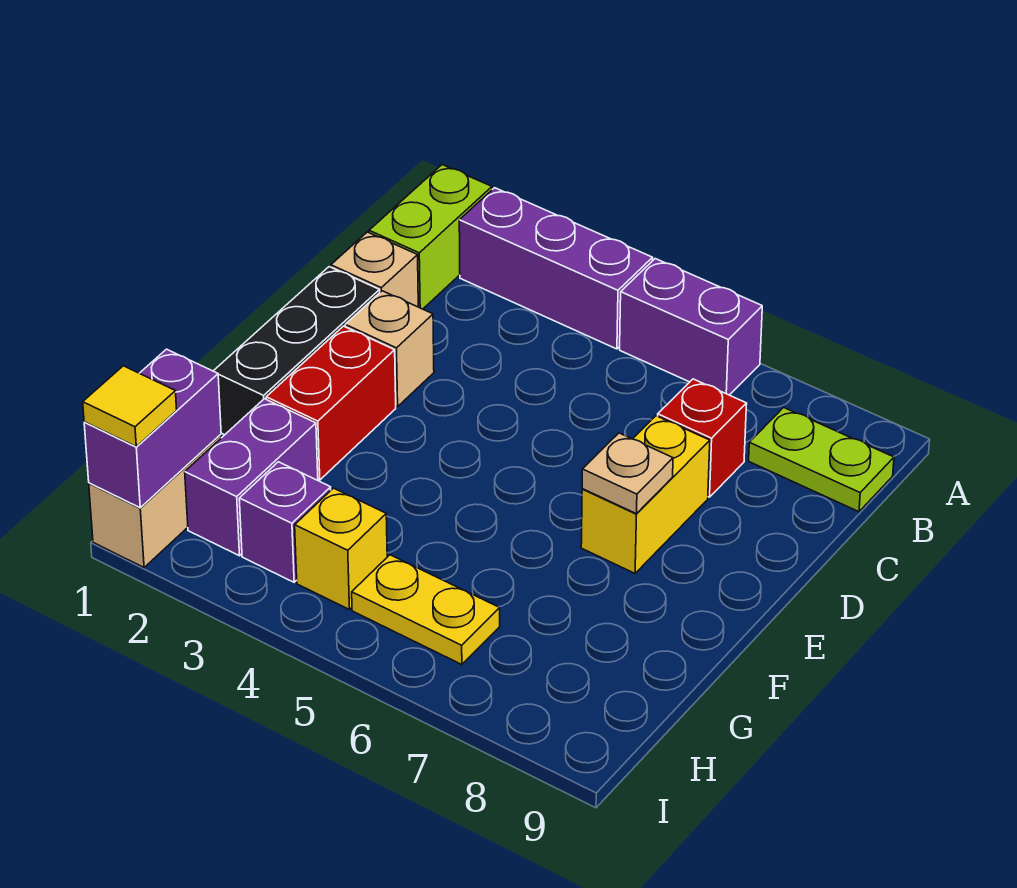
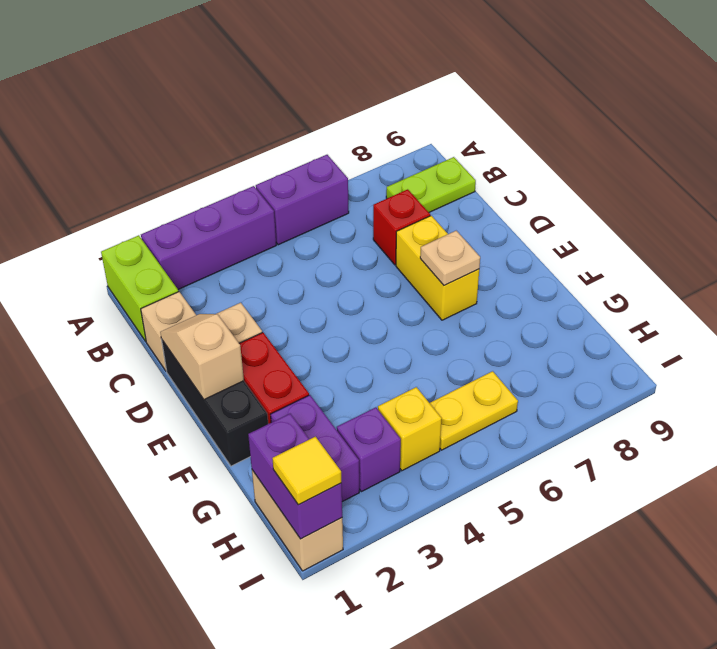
none -> tan 1x2 slope [160,314,244,400]

